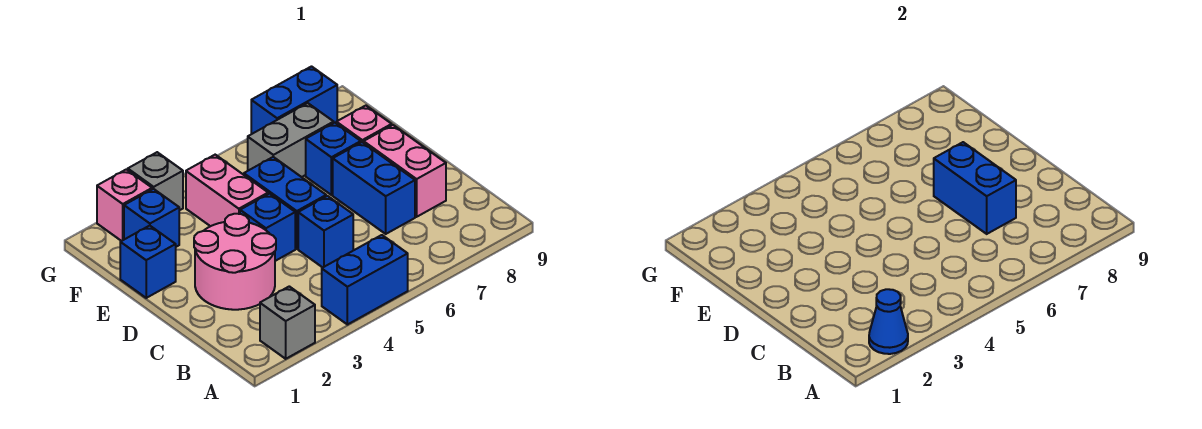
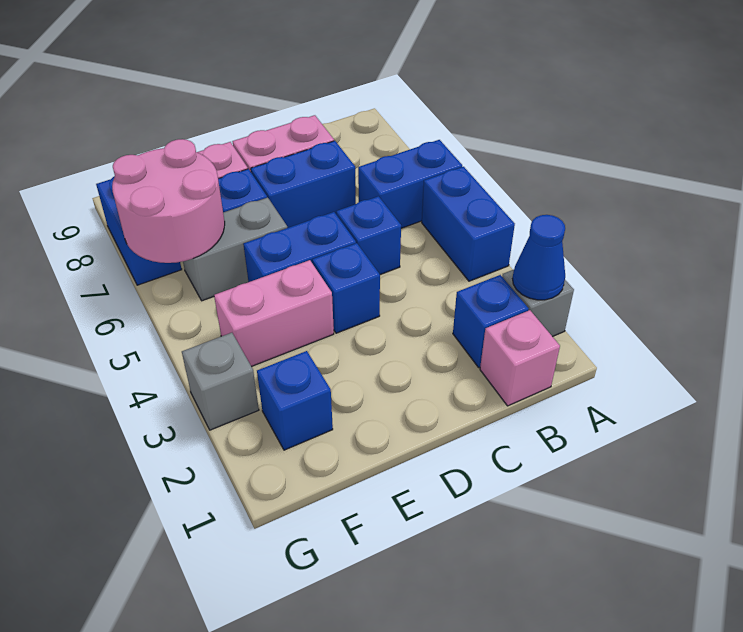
pink 2x2 round brick [194,214,276,310] -> pink 2x2 round brick moved to [112,139,225,263]
blue 1x2 brick [934,142,1016,234] -> blue 1x2 brick moved to [358,140,462,228]
blue 1x1 brick [120,226,176,298] -> blue 1x1 brick moved to [453,275,529,368]
grey 1x2 brick [248,103,334,177] -> grey 1x2 brick turned to [183,198,287,301]
pink 1x1 brick [97,169,152,241] -> pink 1x1 brick moved to [480,310,560,406]

